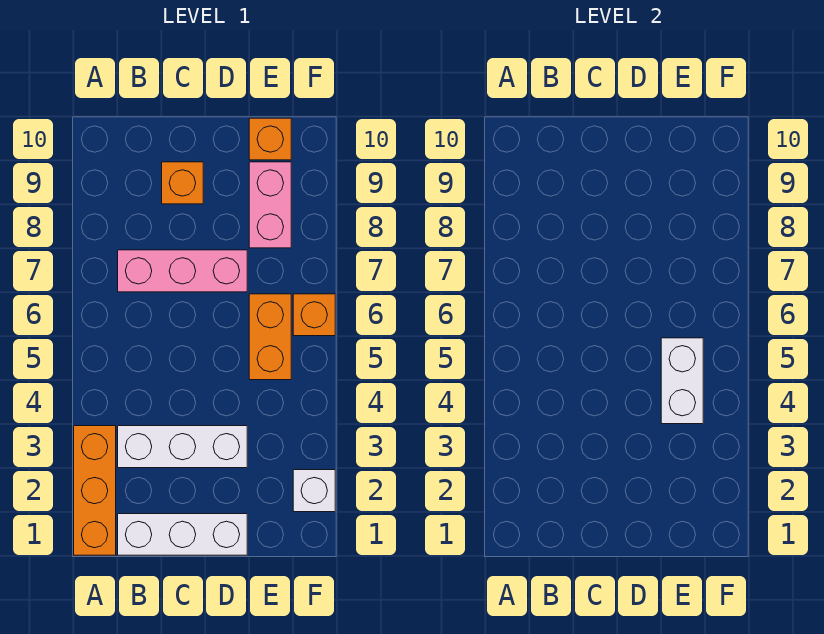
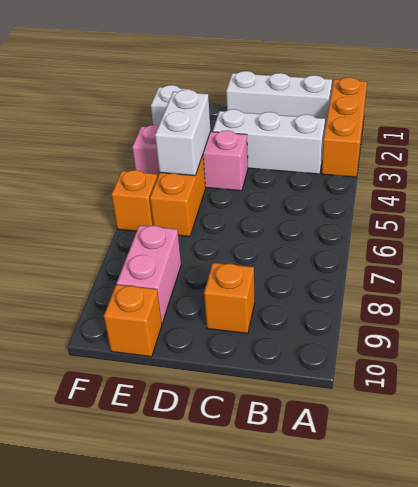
pink 1x3 brick [118,250,247,292] -> pink 1x3 brick moved to [132,125,248,191]

